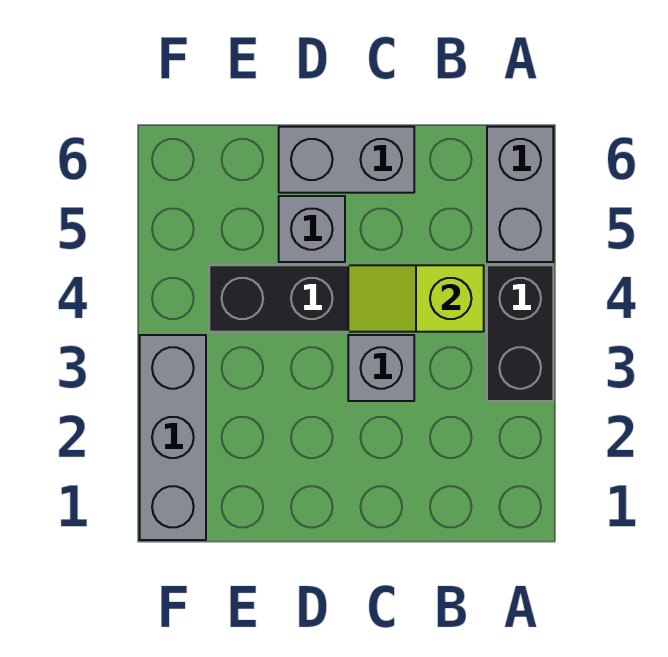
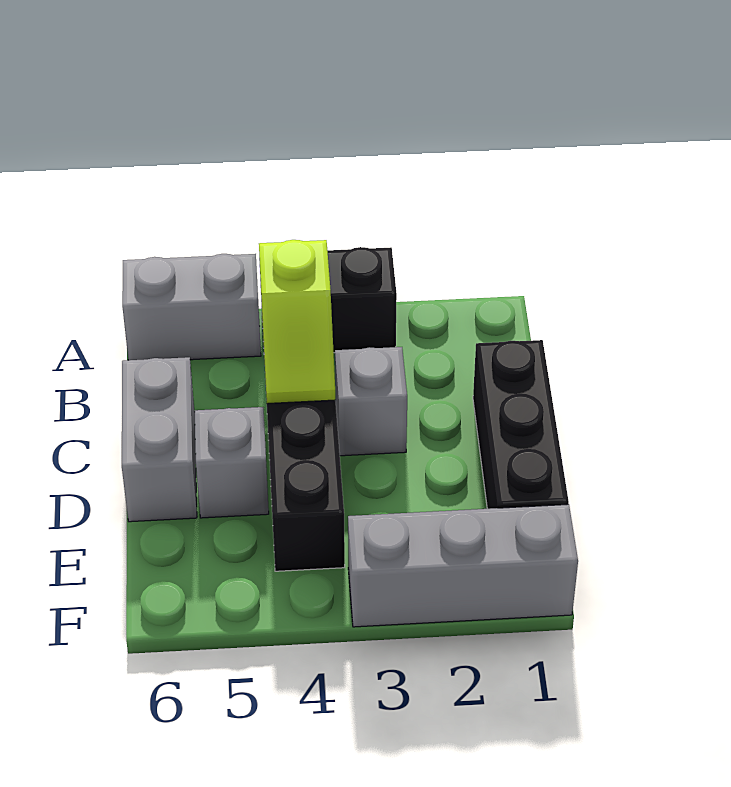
none -> black 1x3 brick [473,340,569,509]

